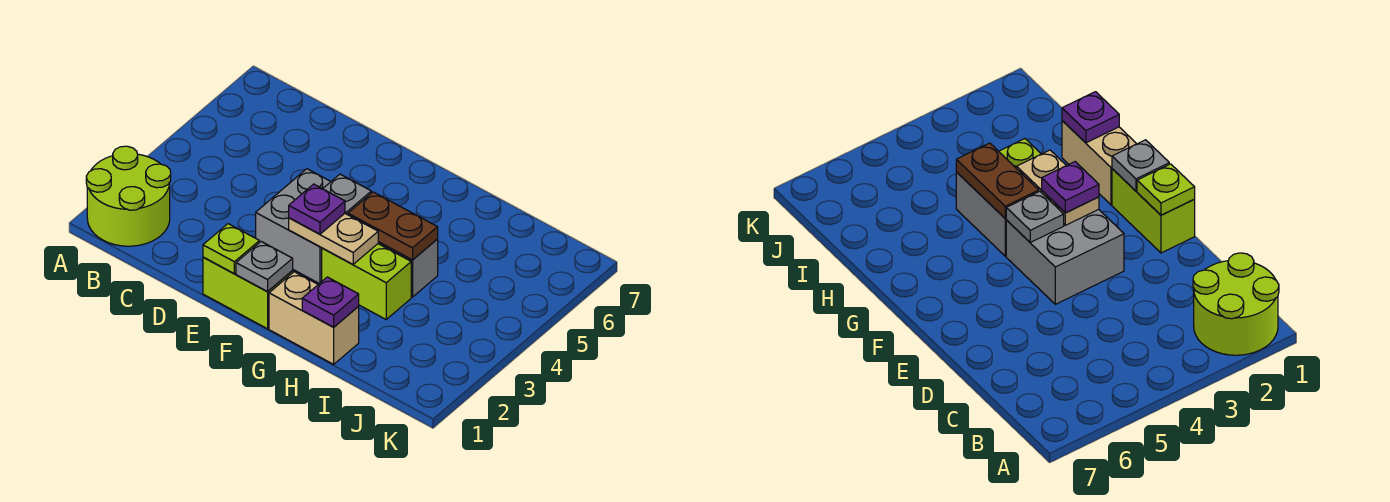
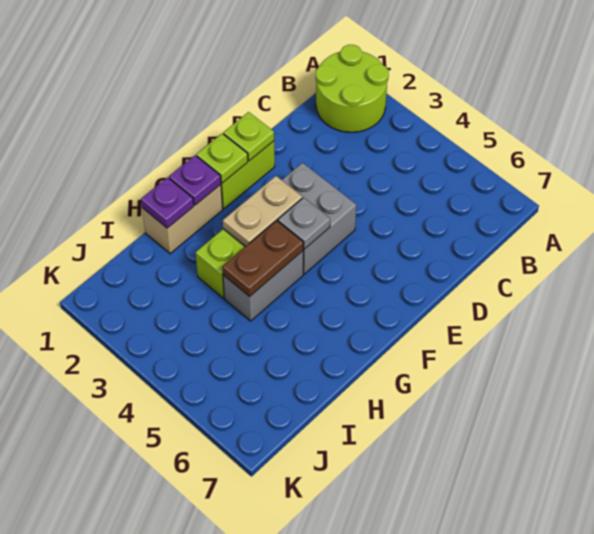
grey 1x1 plate [236,242,293,291] -> lime 1x1 plate [196,134,248,183]
purple 1x1 plate [289,184,345,234] -> purple 1x1 plate moved to [169,155,221,205]

